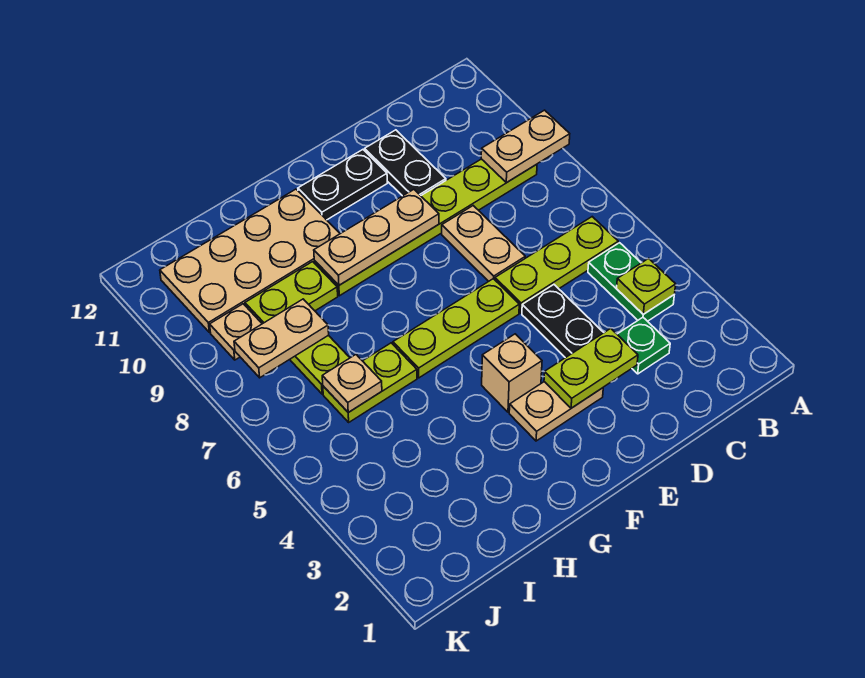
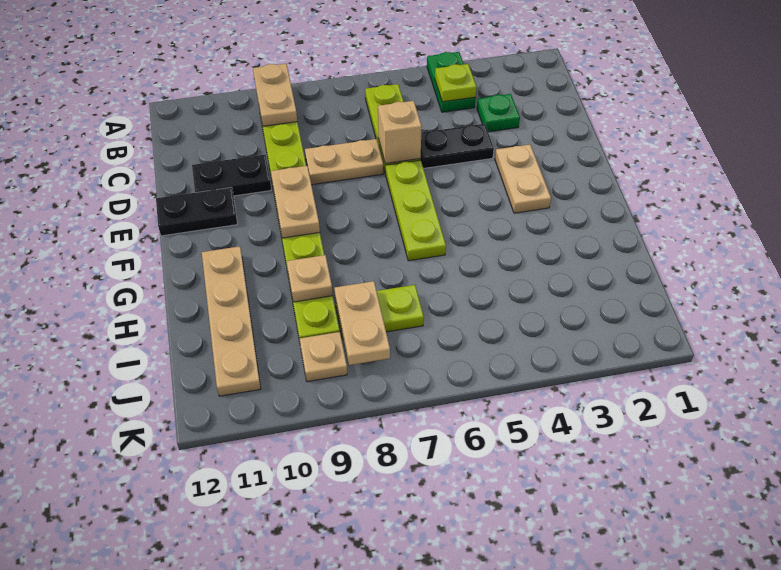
green 1x2 plate [588,243,674,321] -> green 1x2 plate turned to [427,52,476,112]
lime 1x2 plate [544,329,638,408] -> none
tan 1x3 plate [314,189,439,285] -> tan 1x2 plate [271,166,320,238]
black 1x2 plate [298,150,387,220] -> black 1x2 plate turned to [156,187,237,236]
tan 1x1 brick [482,334,542,412] -> tan 1x1 brick moved to [378,101,422,164]
tan 2x4 plate [160,189,340,333] -> tan 1x4 plate [202,246,261,396]
lime 1x2 plate [323,343,417,422] -> none
tan 1x1 plate [322,355,382,412] -> tan 1x1 plate moved to [286,255,333,302]

